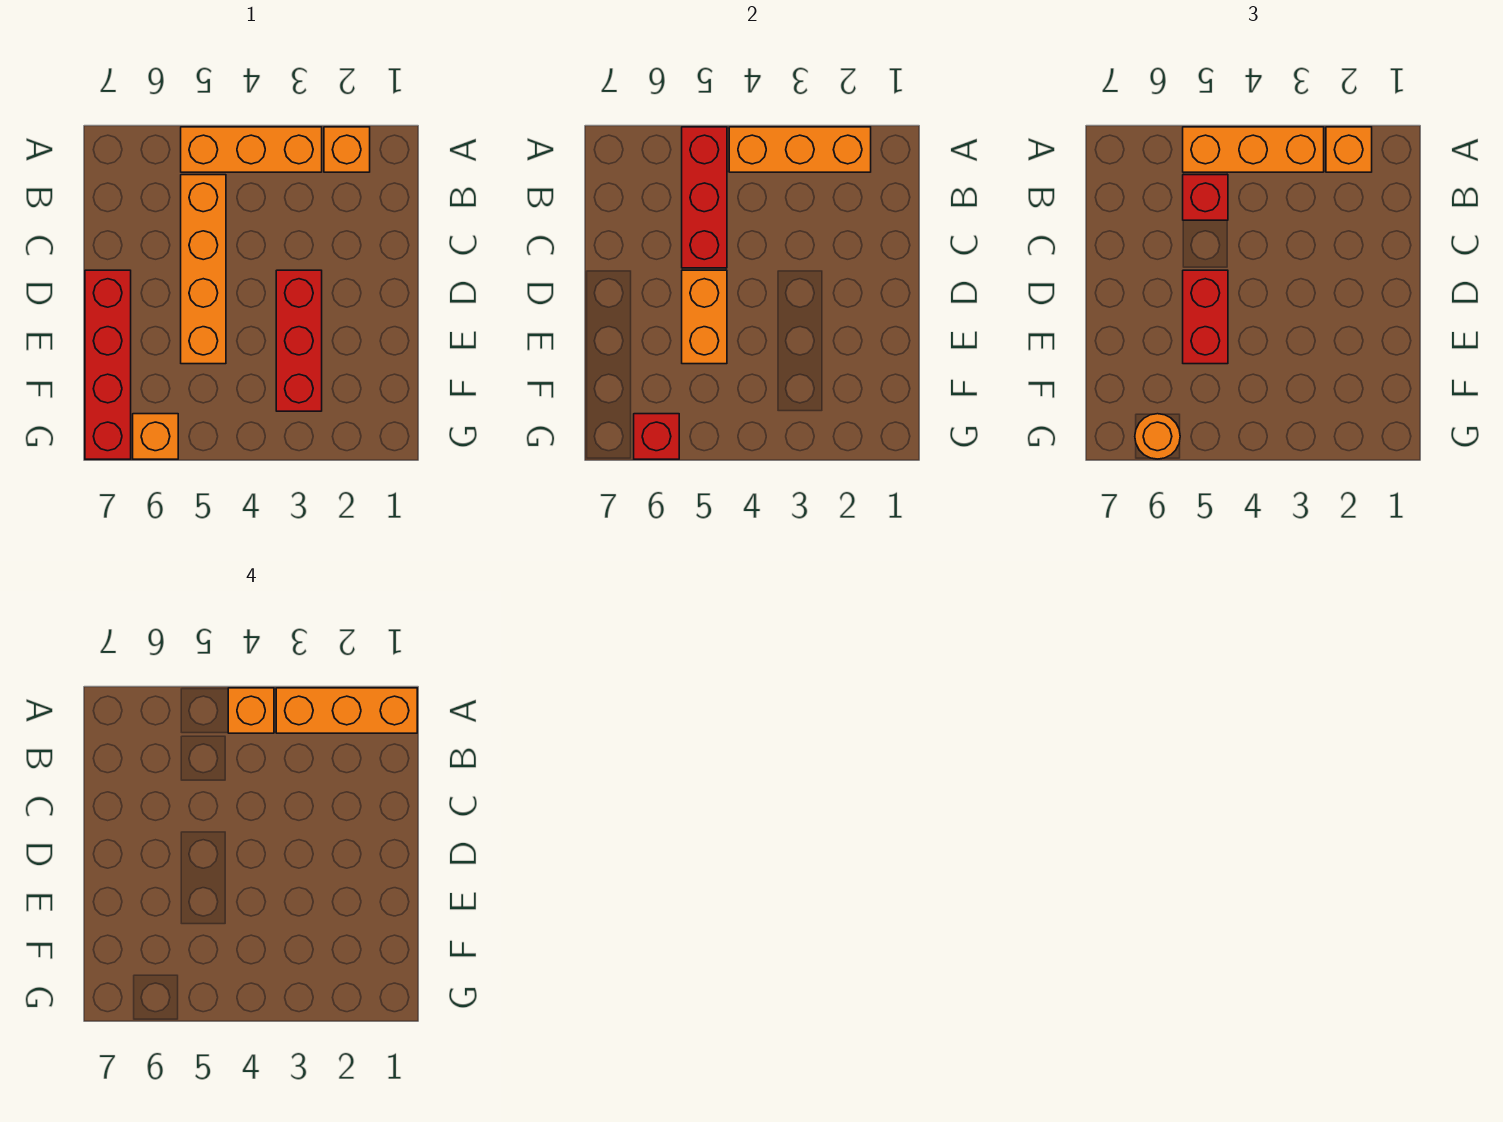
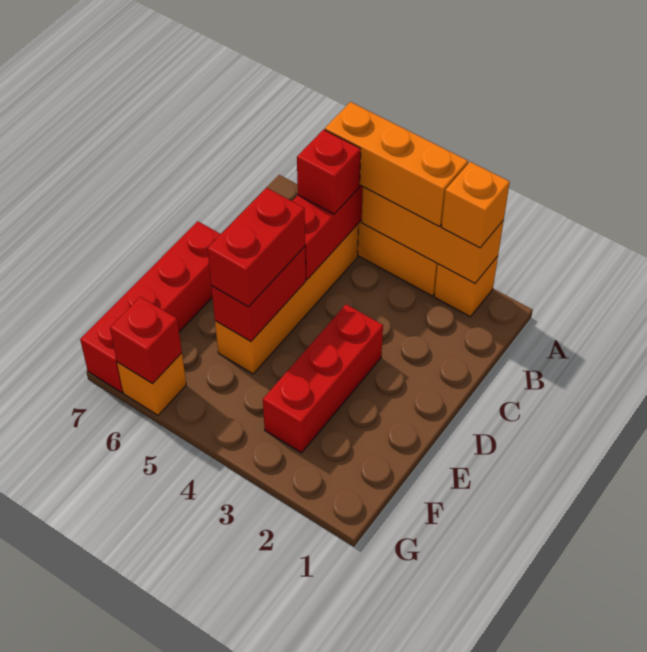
orange 1x3 brick [276,688,417,733] -> none
orange 1x1 brick [228,688,274,733] -> none
orange 1x2 brick [682,270,727,364] -> red 1x2 brick [211,247,306,341]
orange 1x1 round brick [1135,414,1180,459] -> none

